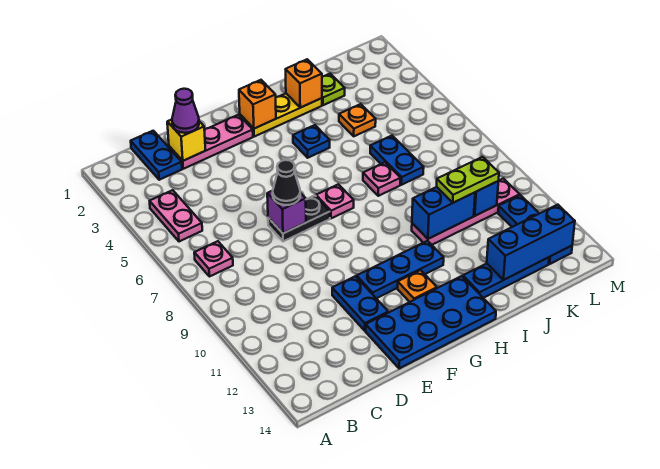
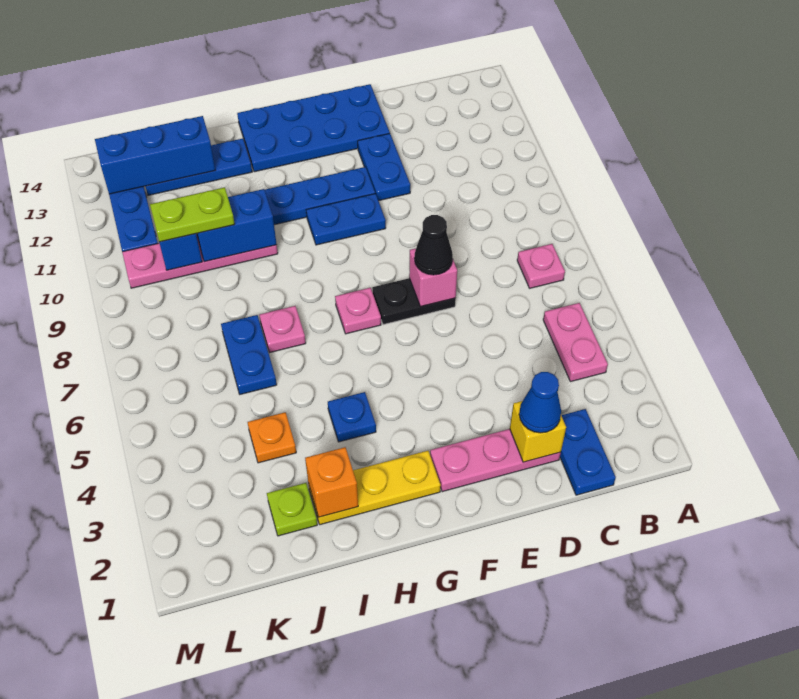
purple 1x1 cone [172,89,199,133] -> blue 1x1 cone [519,372,561,433]
purple 1x1 brick [267,191,306,233] -> pink 1x1 brick [409,248,457,307]
none -> blue 1x2 plate [306,194,386,245]
orange 1x1 brick [239,80,276,129] -> none
orange 1x1 plate [398,270,437,302] -> none

